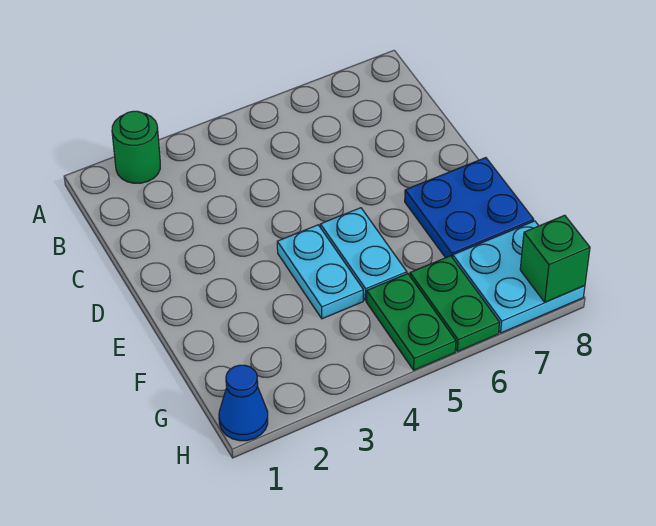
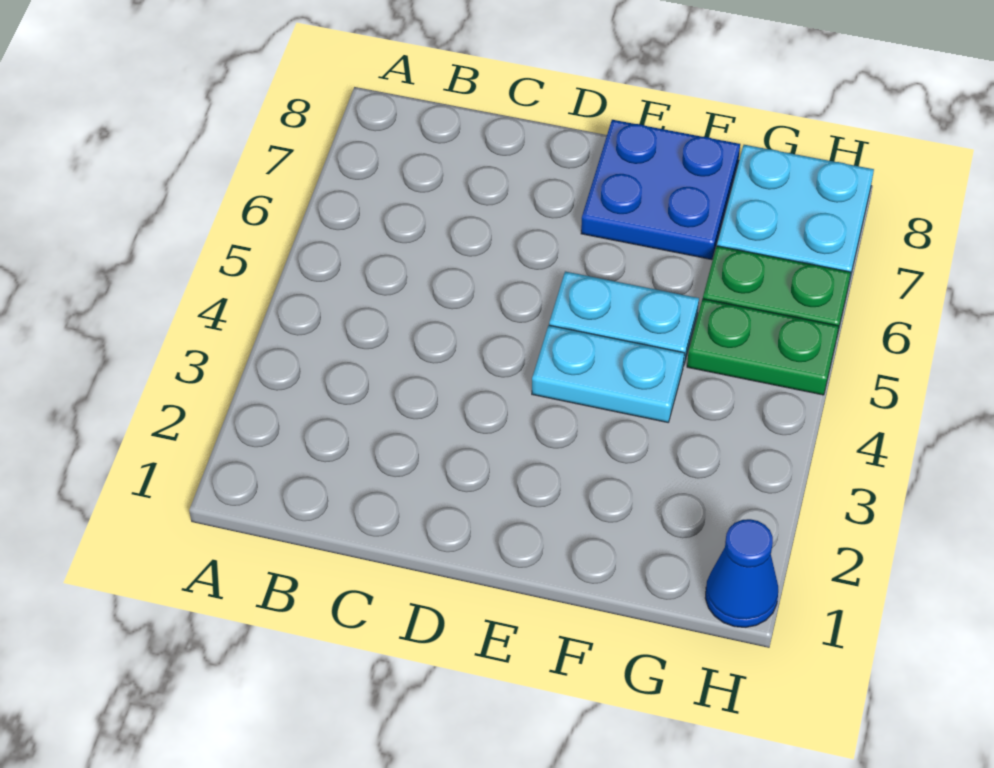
green 1x1 round brick [112,111,160,183] -> none
green 1x1 brick [520,215,590,302] -> none

